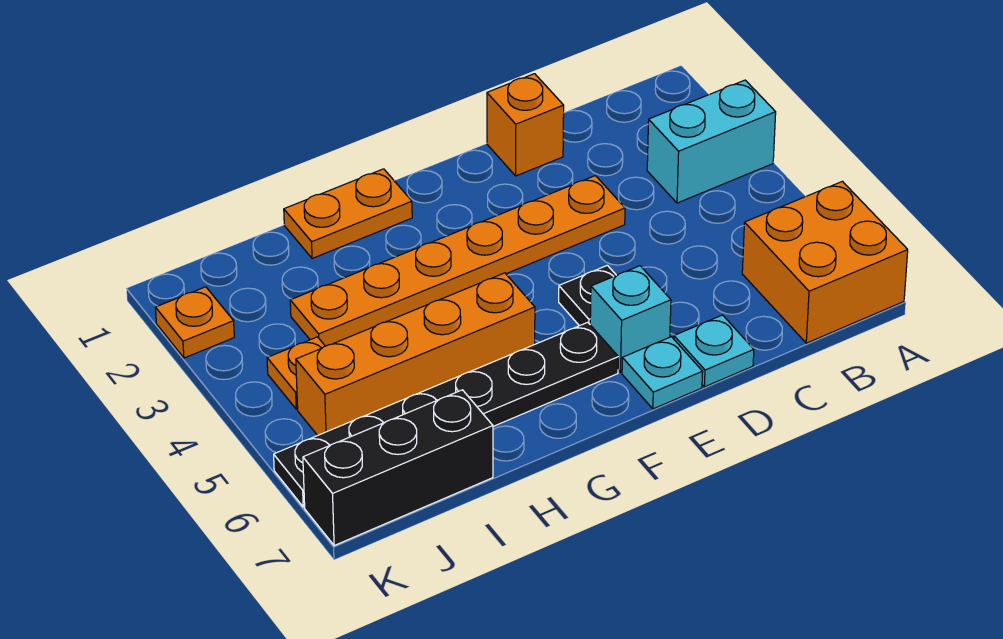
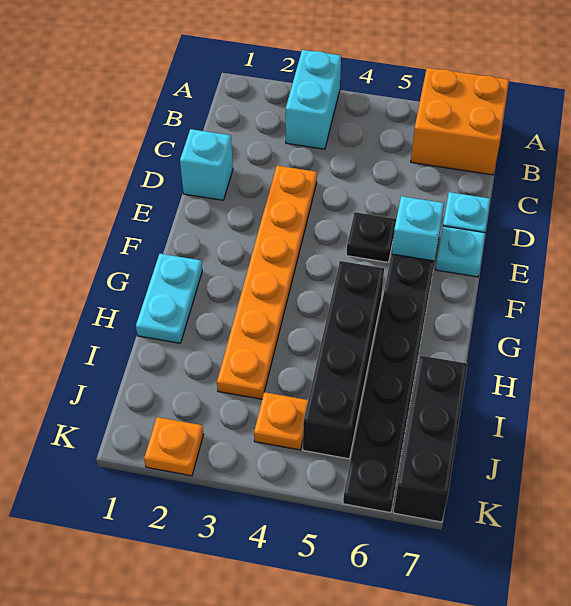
orange 1x1 brick [487,74,564,176] -> cyan 1x1 brick [180,129,233,200]
orange 1x2 plate [284,169,412,258] -> cyan 1x2 plate [136,254,202,343]
orange 1x4 brick [296,273,535,435] -> black 1x4 brick [303,261,384,459]

